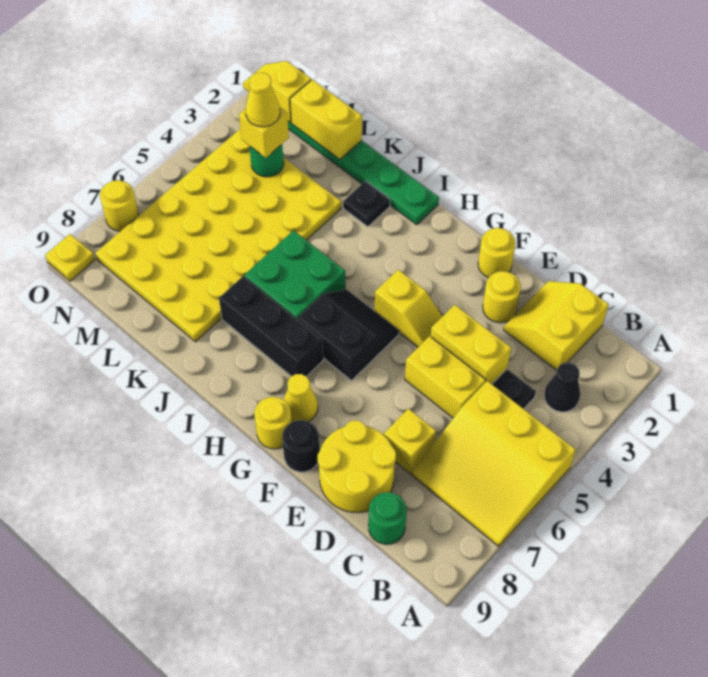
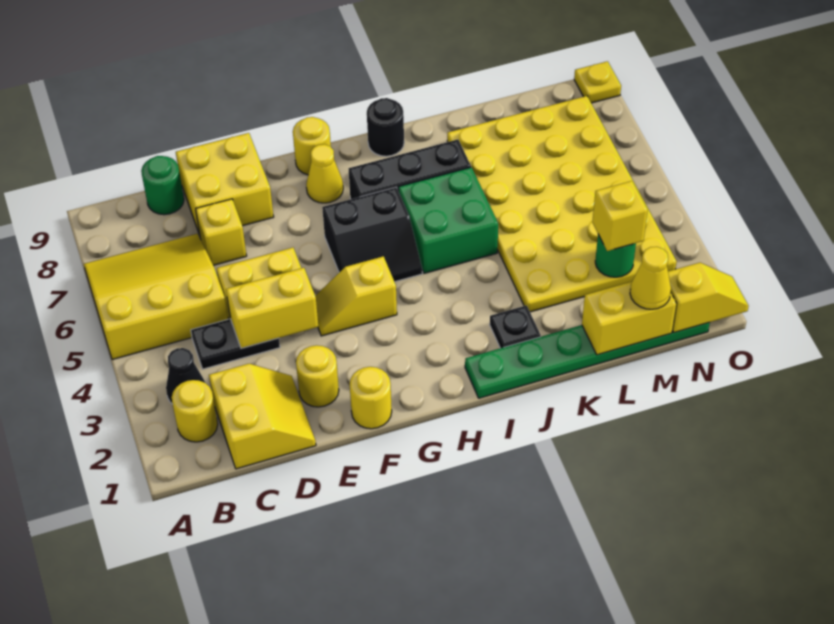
yellow 2x2 round brick [318,420,396,512] -> yellow 2x2 brick [176,133,274,235]
black 1x1 round brick [282,420,320,472] -> black 1x1 round brick moved to [367,98,404,156]
yellow 1x1 cone [246,73,280,127] -> yellow 1x1 cone moved to [630,247,671,309]
yellow 1x1 round brick [100,180,139,231] -> yellow 1x1 round brick moved to [172,380,218,442]

